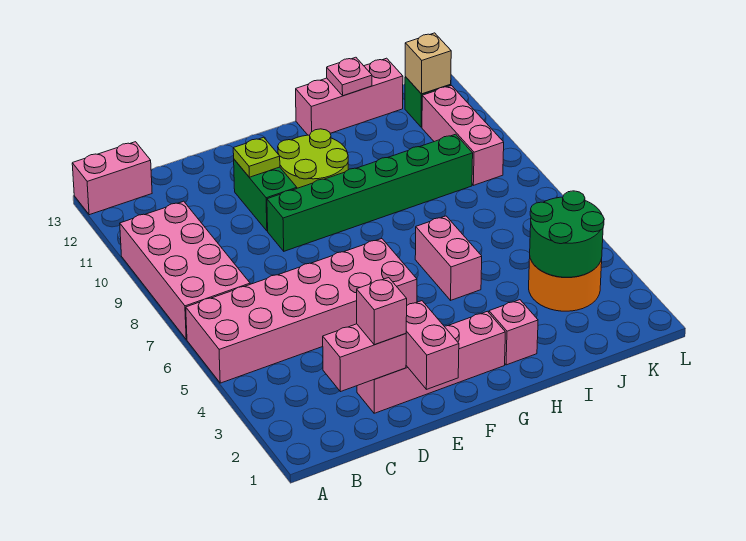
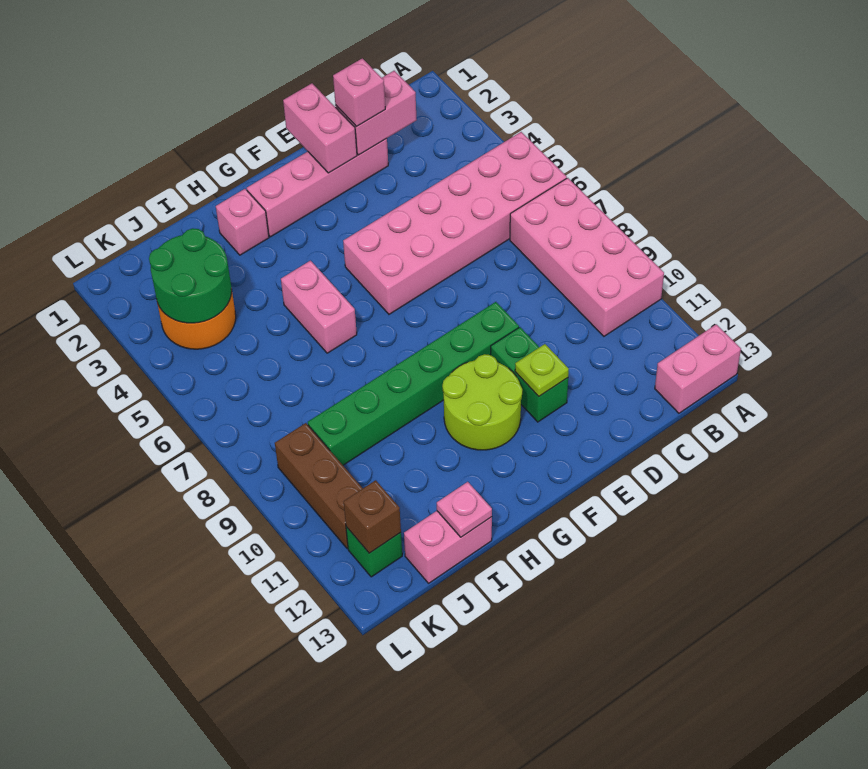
pink 1x3 brick [296,58,403,135] -> pink 1x2 brick [404,511,492,583]
pink 1x3 brick [422,86,504,185] -> brown 1x3 brick [275,423,363,549]
tan 1x1 brick [405,33,451,94] -> brown 1x1 brick [344,480,401,553]

